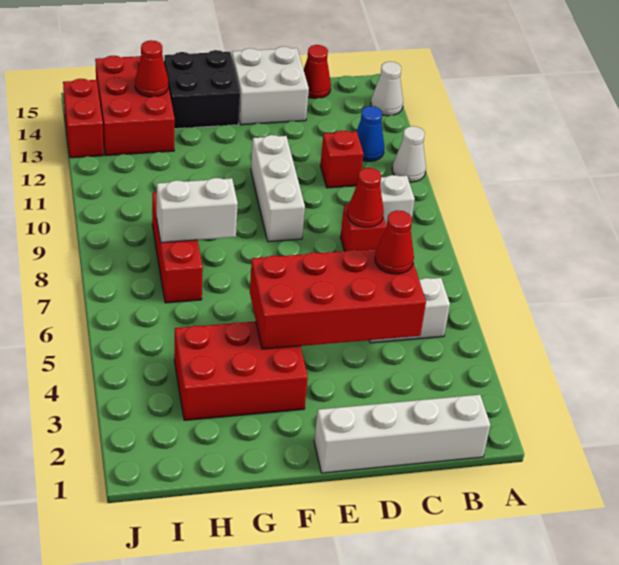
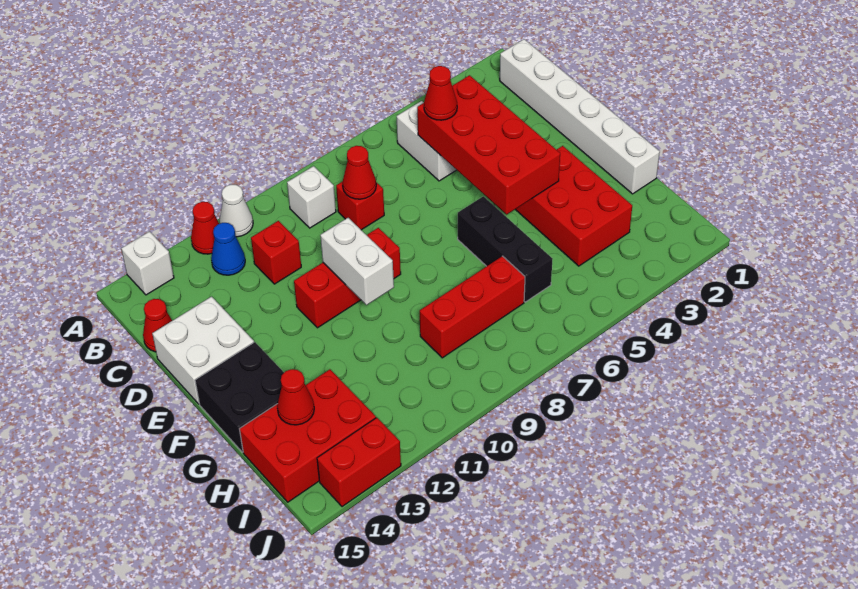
none -> red 1x1 cone [191,202,219,254]
white 1x1 cone [371,62,403,116] -> white 1x1 brick [121,232,174,295]
white 1x4 brick [314,395,490,473] -> white 1x6 brick [500,39,660,194]
white 1x3 brick [251,135,305,242] -> red 1x3 brick [294,228,401,328]
none -> black 1x3 brick [458,196,552,302]
white 1x2 brick [157,178,238,243] -> white 1x2 brick moved to [320,218,394,305]

